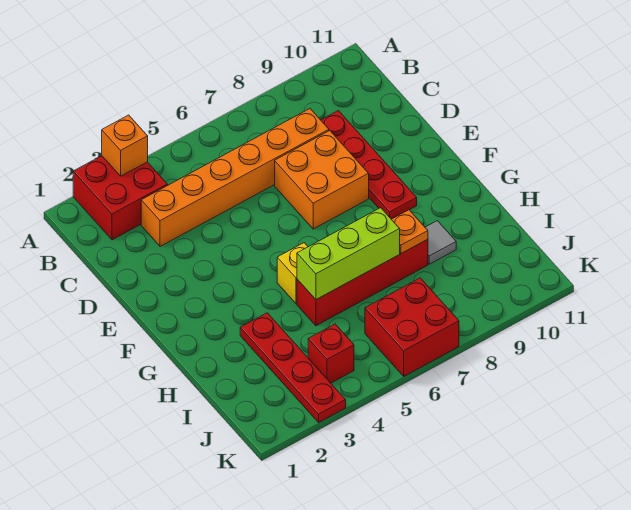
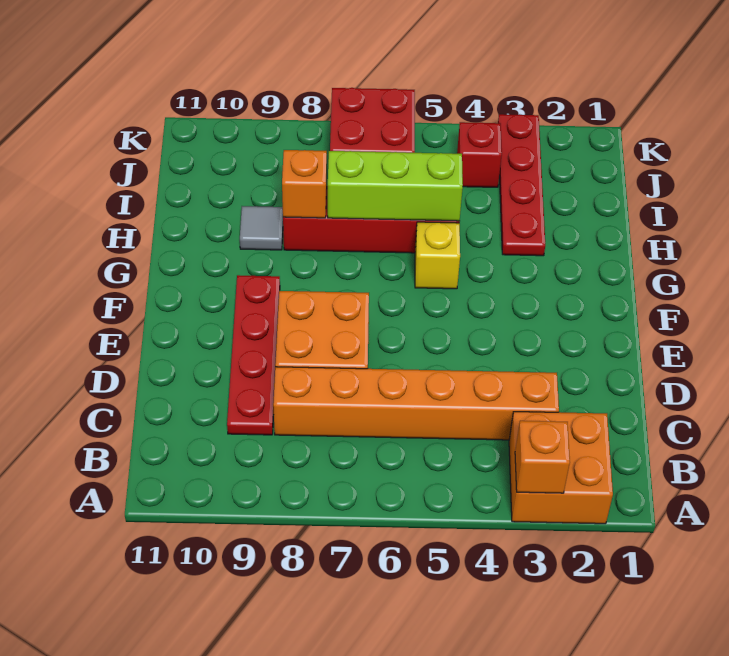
red 2x2 brick [73,156,167,240] -> orange 2x2 brick [509,412,613,524]
orange 1x1 plate [391,210,428,253] -> orange 1x1 brick [282,150,327,218]

